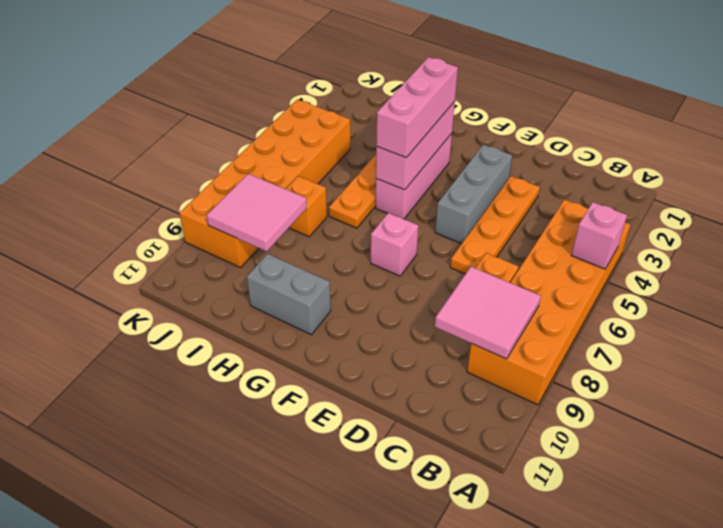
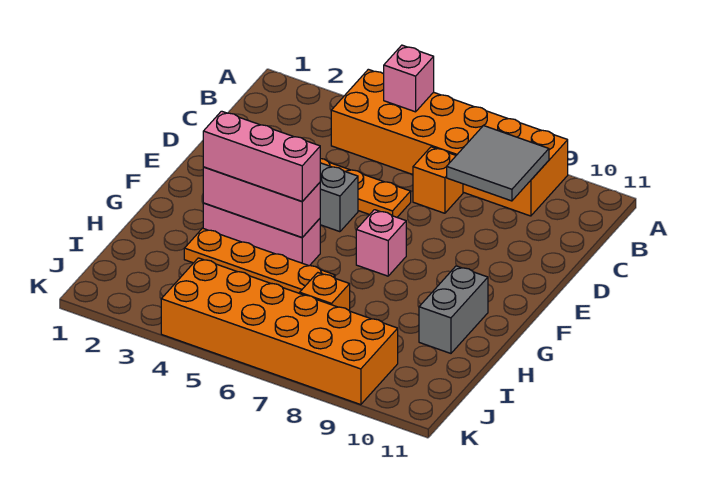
pink 2x2 tile [435,267,541,359] -> grey 2x2 tile [447,126,549,201]
pink 2x2 tile [207,174,307,252] -> none

